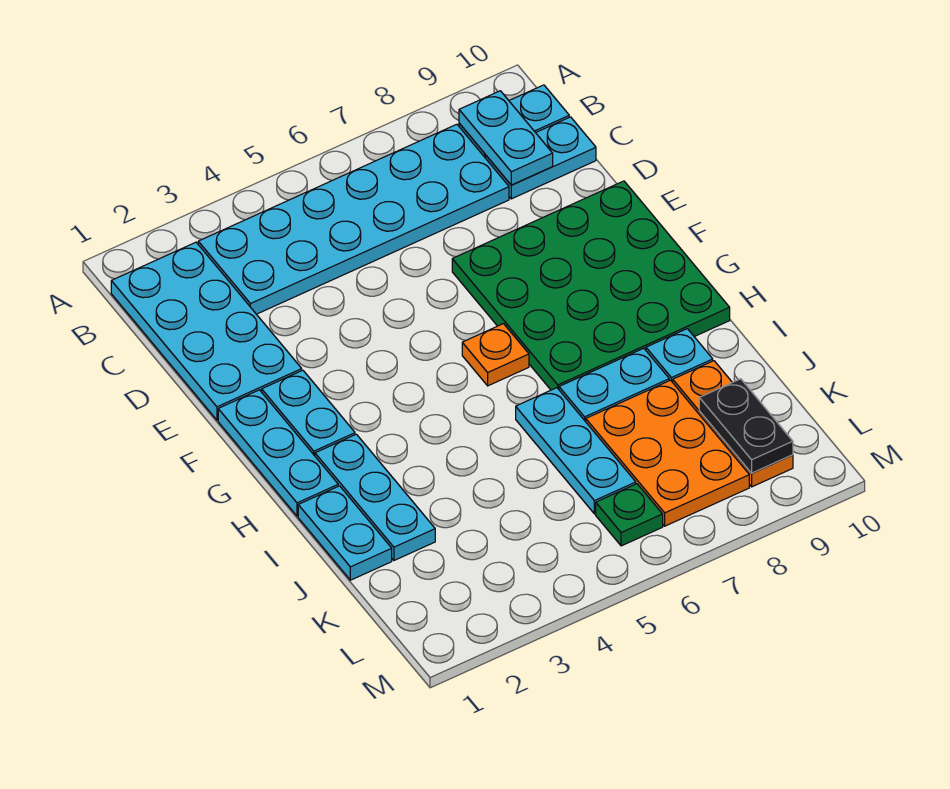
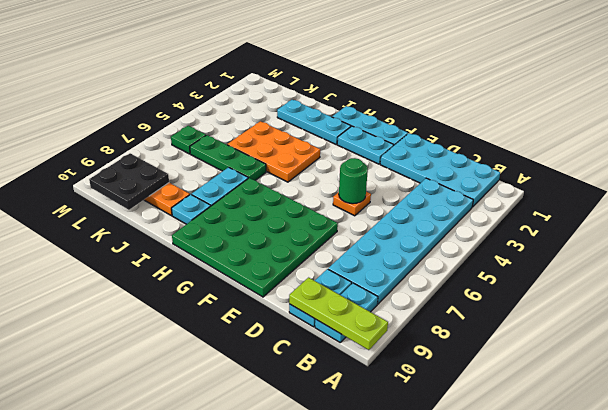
none -> lime 1x3 plate [289,278,388,350]
cyan 1x2 plate [459,91,553,185] -> none
none -> green 1x1 round brick [339,158,368,204]
orange 1x1 plate [462,324,529,386] -> orange 1x1 plate moved to [333,192,371,216]
cyan 1x2 plate [298,486,392,580] -> none
cyan 1x3 plate [516,388,636,514] -> green 1x3 plate [190,135,266,180]
orange 2x3 plate [586,380,749,526] -> orange 2x3 plate moved to [227,121,320,182]
black 1x2 plate [699,379,793,473] -> black 2x2 plate [89,153,169,210]

